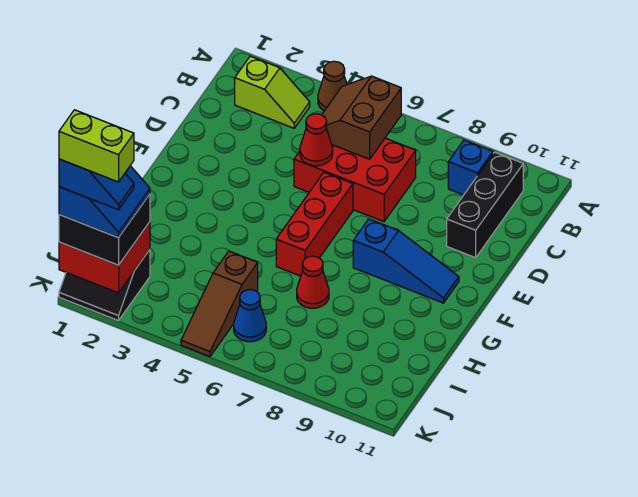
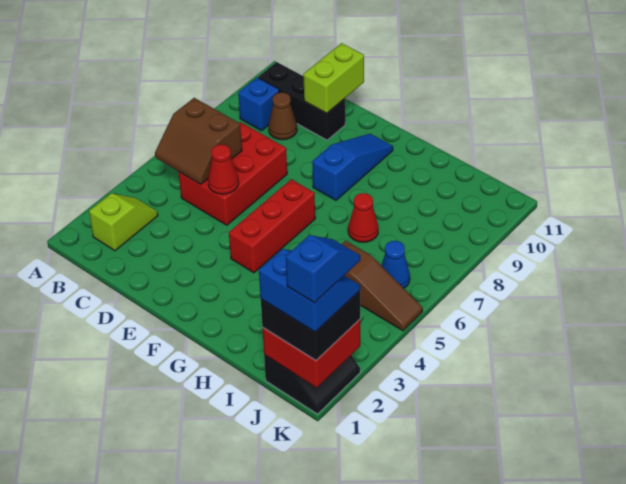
brown 1x1 cone [318,61,347,111] -> brown 1x1 cone moved to [268,92,297,140]
red 1x3 brick [276,172,353,276] -> red 1x3 brick turned to [229,179,315,273]
lime 1x2 brick [59,110,134,182] -> lime 1x2 brick moved to [303,43,364,113]

